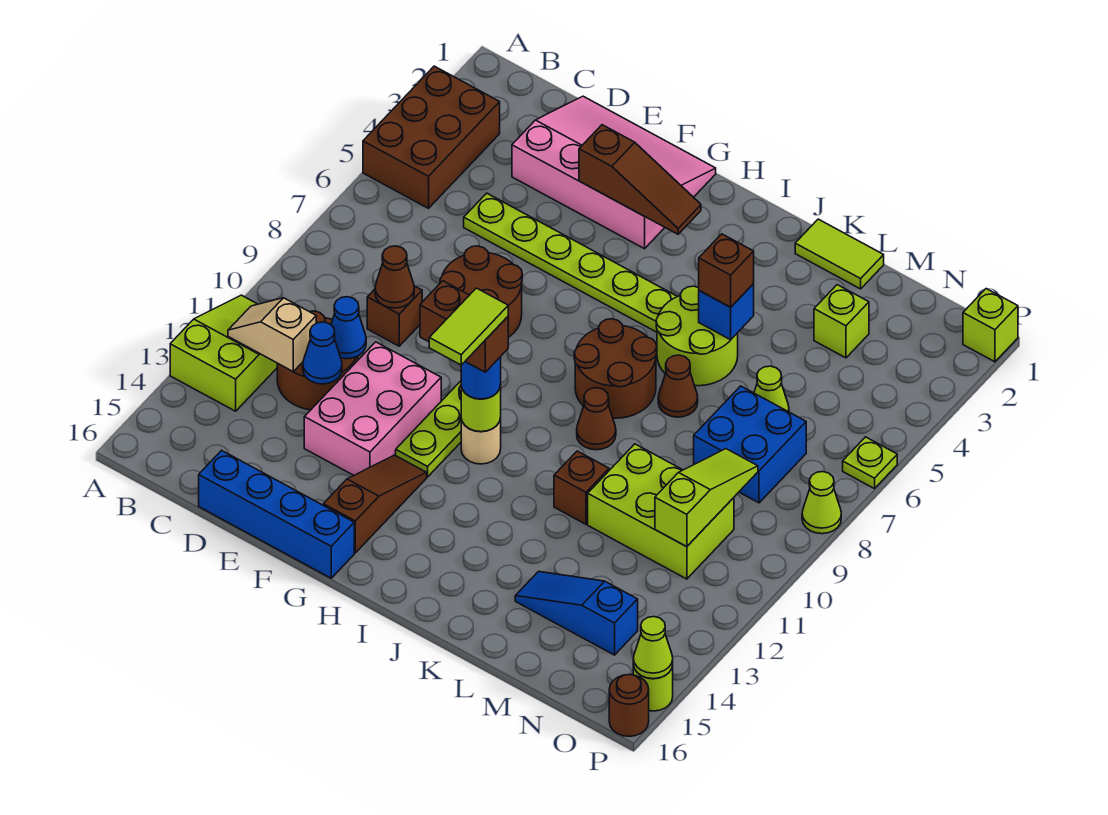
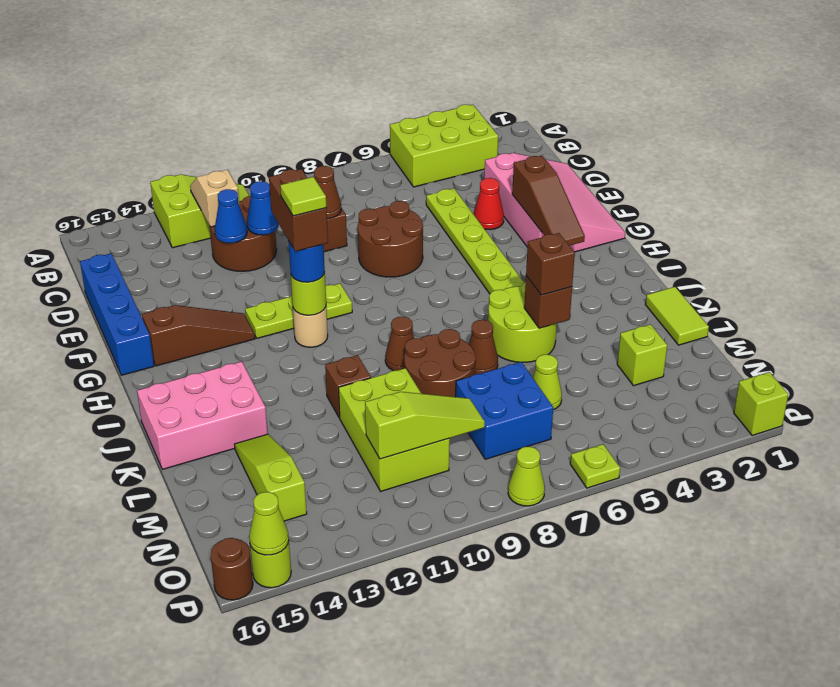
brown 2x3 brick [363,66,500,208] -> lime 2x3 brick [390,104,498,187]
none -> red 1x1 cone [474,178,504,230]
pink 2x3 brick [304,342,441,475] -> pink 2x3 brick moved to [137,361,268,469]
lime 1x2 tile [429,288,508,365] -> lime 1x1 tile [280,177,327,216]
brown 2x2 round brick [574,319,657,418] -> brown 2x2 round brick moved to [404,329,476,397]
blue 1x1 brick [699,284,754,340] -> brown 1x1 brick [524,276,572,328]
blue 1x3 slope [515,572,638,655] -> lime 1x3 slope [234,434,307,521]

